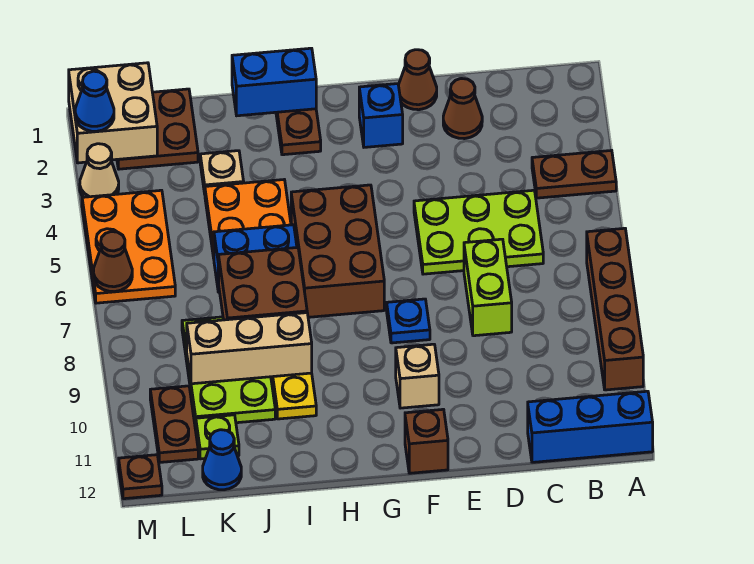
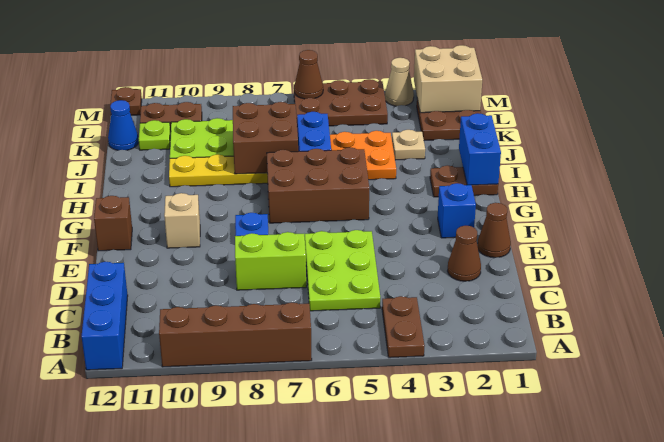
tan 1x3 brick [187,313,312,384] -> none
orange 2x3 plate [82,190,175,303] -> brown 2x3 plate [294,79,388,126]
blue 1x1 cone [75,71,114,131] -> none

